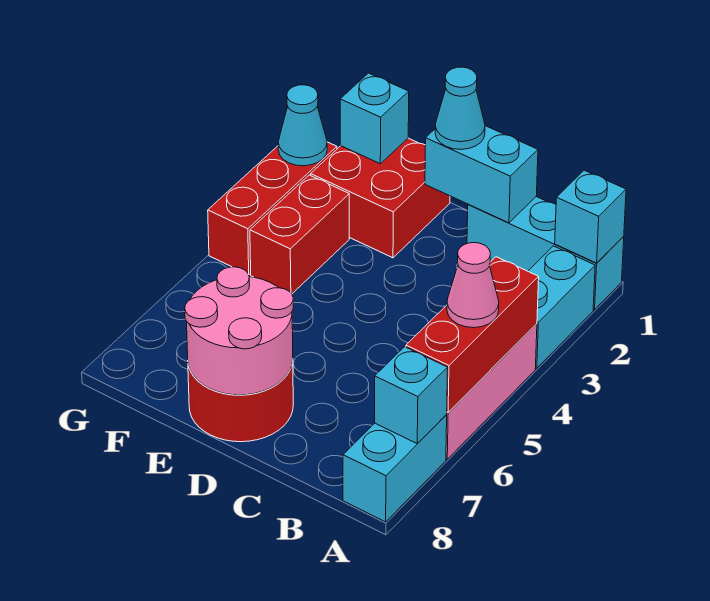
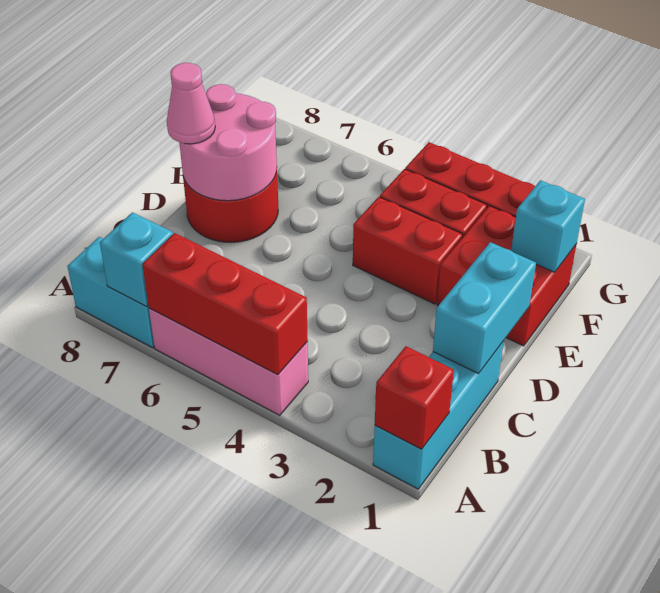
cyan 1x1 brick [555,170,626,263] -> red 1x1 brick [375,346,454,449]
cyan 1x2 brick [528,246,595,368] -> none
pink 1x1 cone [447,243,499,328] -> pink 1x1 cone moved to [167,63,215,144]
cyan 1x1 cone [435,67,485,149] -> none
none -> red 1x2 brick [353,197,463,304]
cyan 1x1 cone [278,85,327,166] -> none

